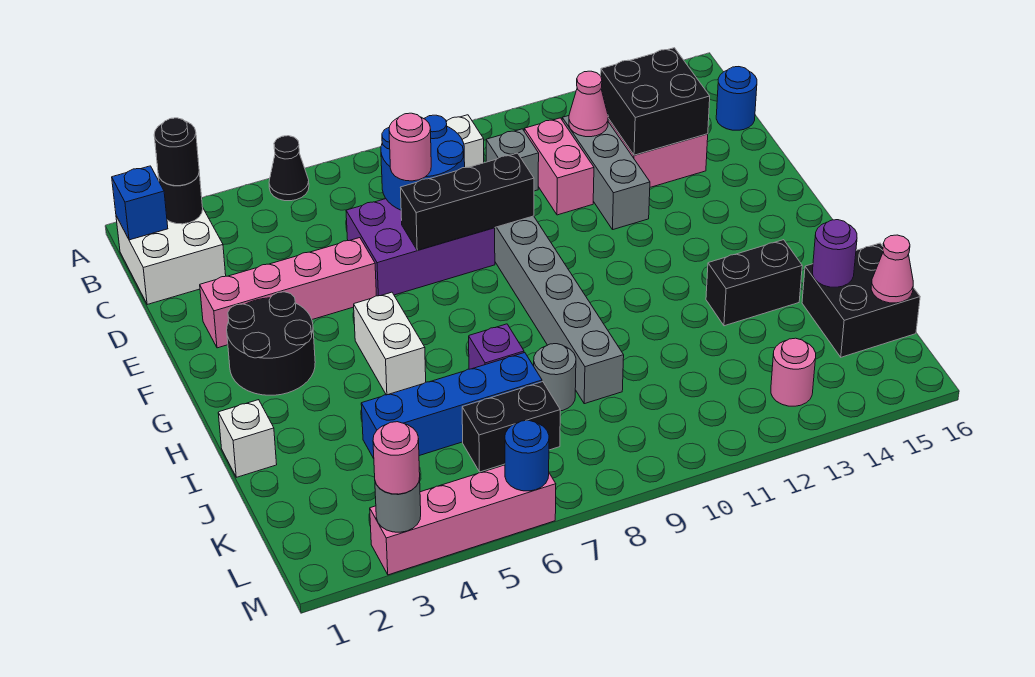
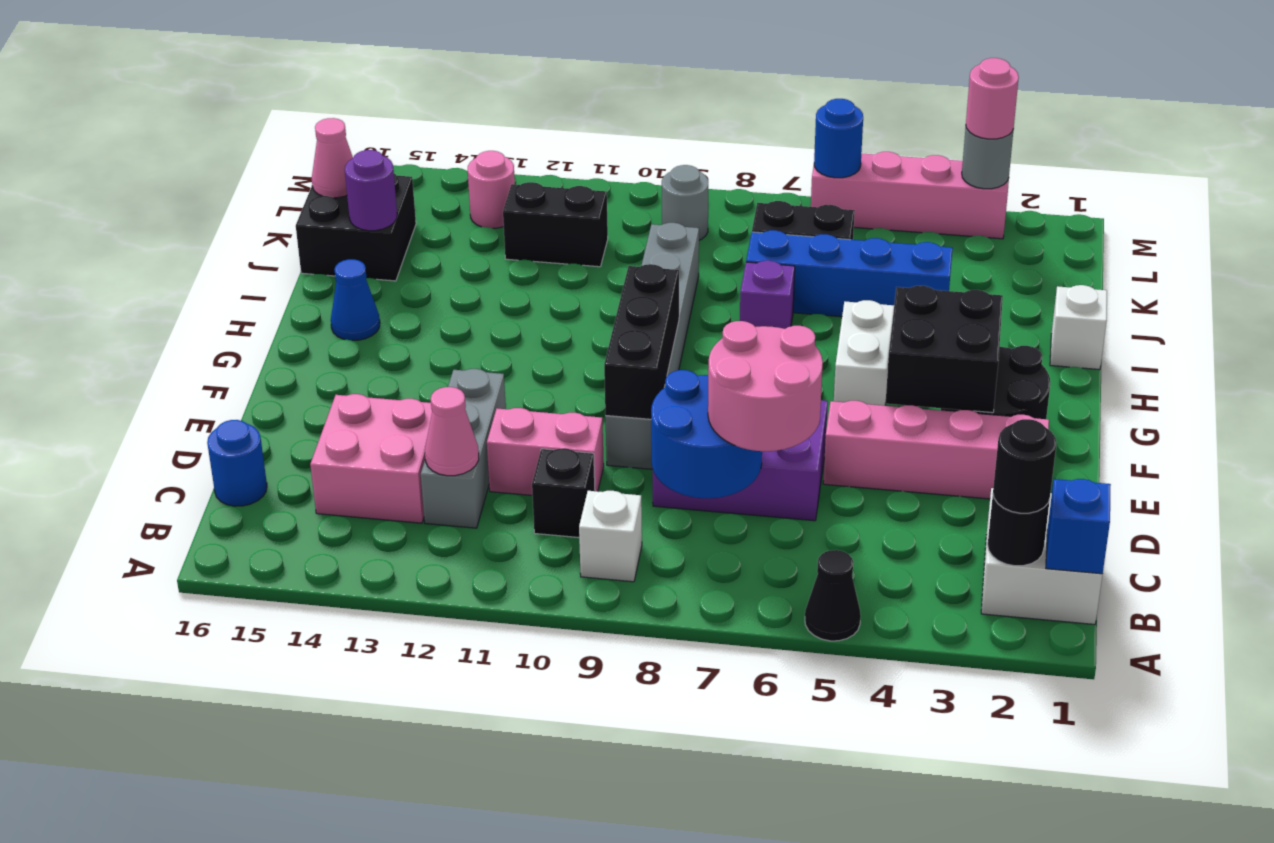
grey 1x1 brick [486,129,539,191] -> black 1x1 brick [532,448,595,538]
pink 1x2 brick [524,118,594,215] -> pink 1x2 brick turned to [487,408,604,495]
black 2x2 brick [601,48,710,155] -> black 2x2 brick moved to [886,286,1003,413]
pink 1x1 round brick [389,113,431,181] -> pink 2x2 round brick [708,321,823,451]
black 1x3 brick [401,153,534,250] -> black 1x3 brick turned to [604,264,679,419]
none -> blue 1x1 cone [331,259,380,341]
black 1x2 brick [706,240,802,326] -> black 1x2 brick moved to [503,182,608,267]
grey 1x1 round brick [534,344,576,411] -> grey 1x1 round brick moved to [662,165,708,240]

